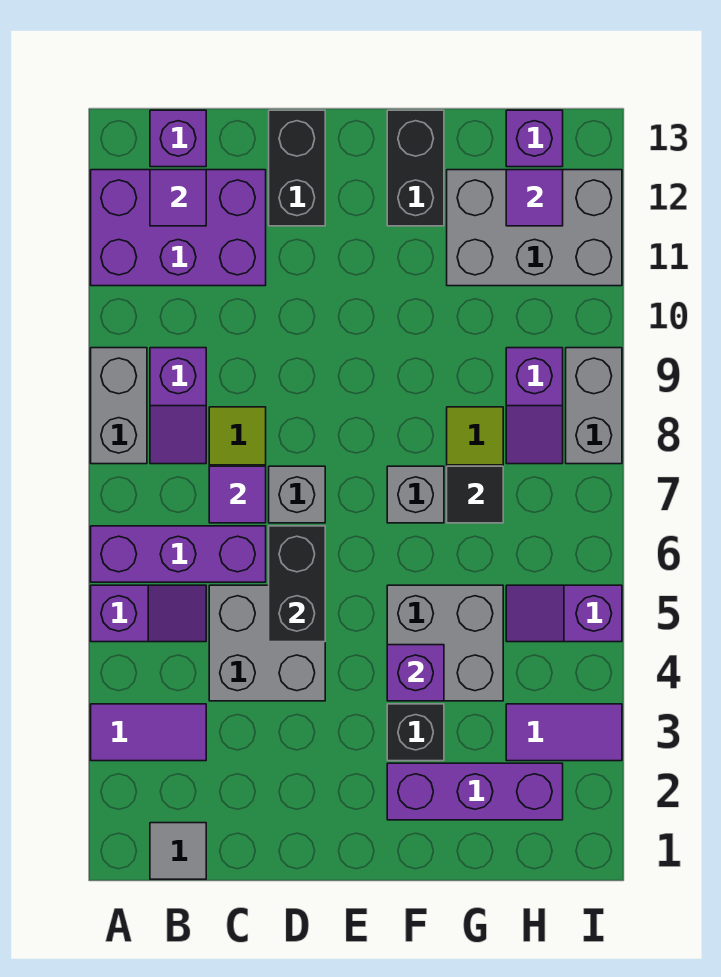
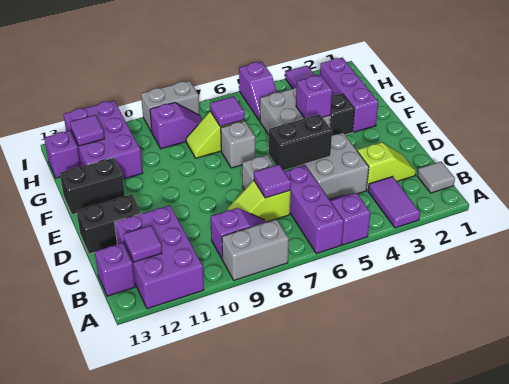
none -> lime 1x2 slope [357,142,416,190]
black 1x1 tile [447,466,503,523] -> purple 1x1 tile [210,97,244,127]
grey 2x3 brick [447,170,622,286] -> purple 2x3 brick [64,101,143,179]

